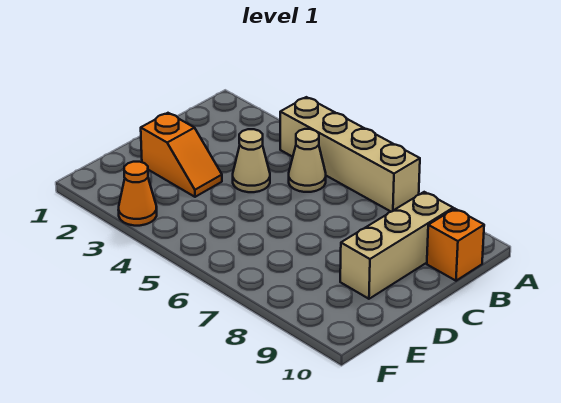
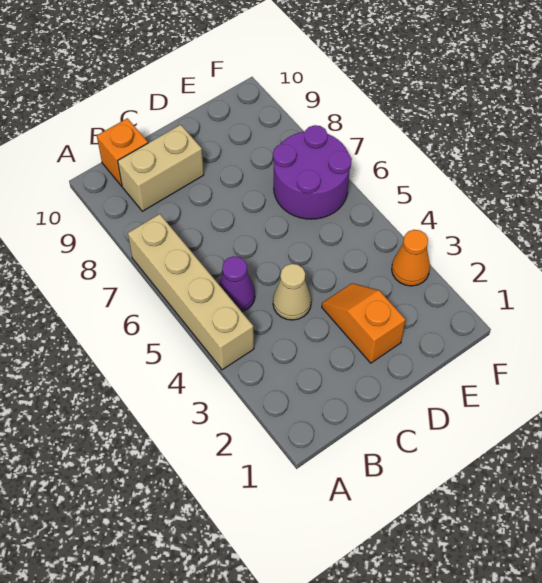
tan 1x1 cone [289,129,326,192] -> purple 1x1 cone [219,256,255,312]
tan 1x3 brick [340,192,453,299] -> tan 1x2 brick [118,125,204,211]
none -> purple 2x2 round brick [273,125,352,219]

